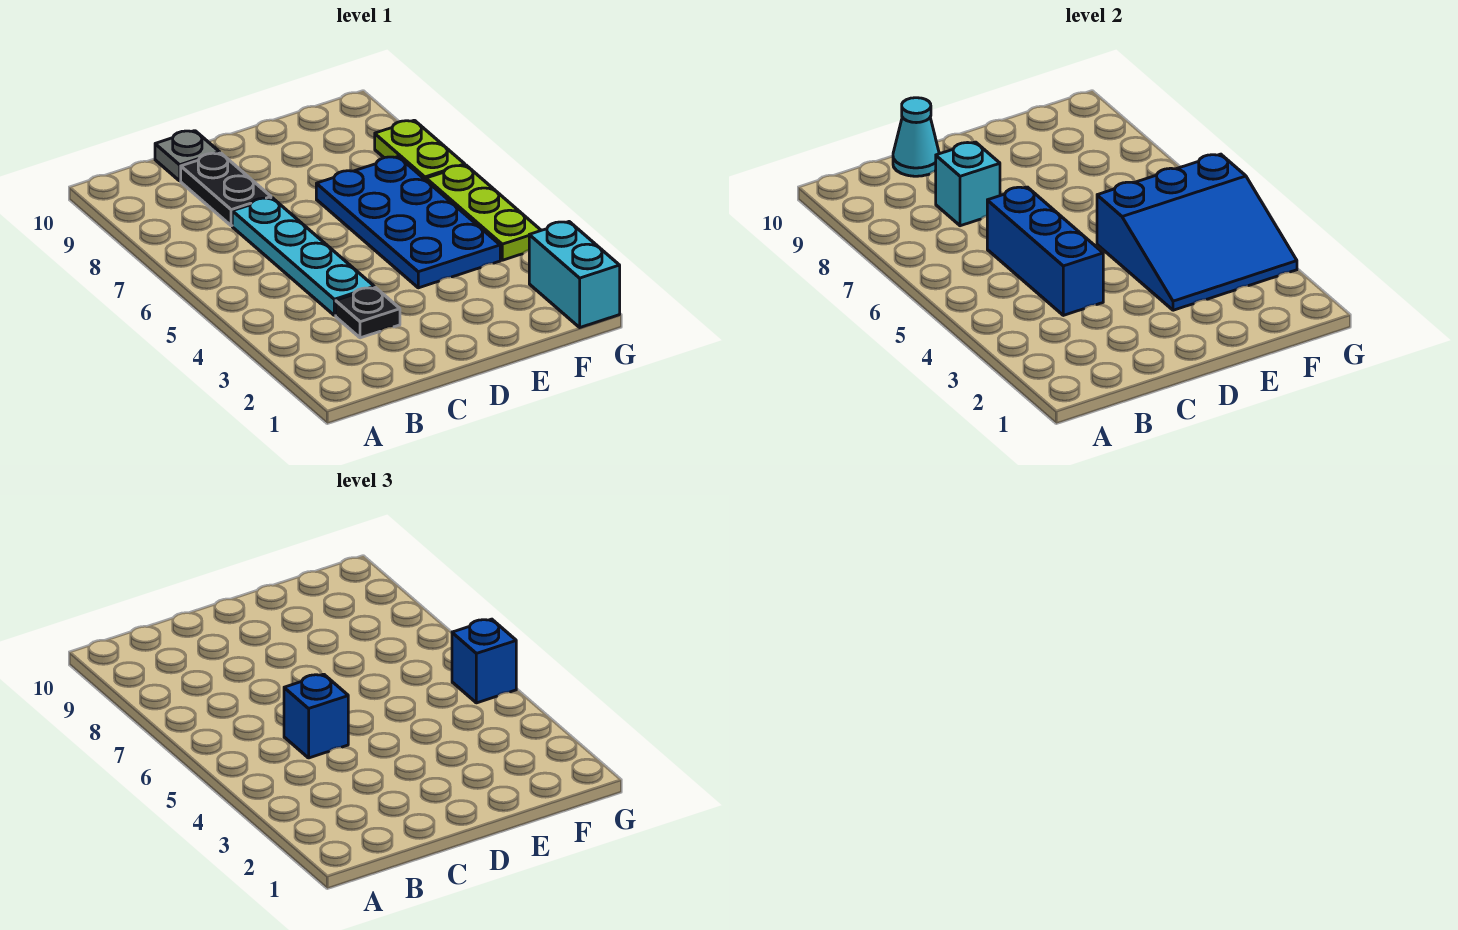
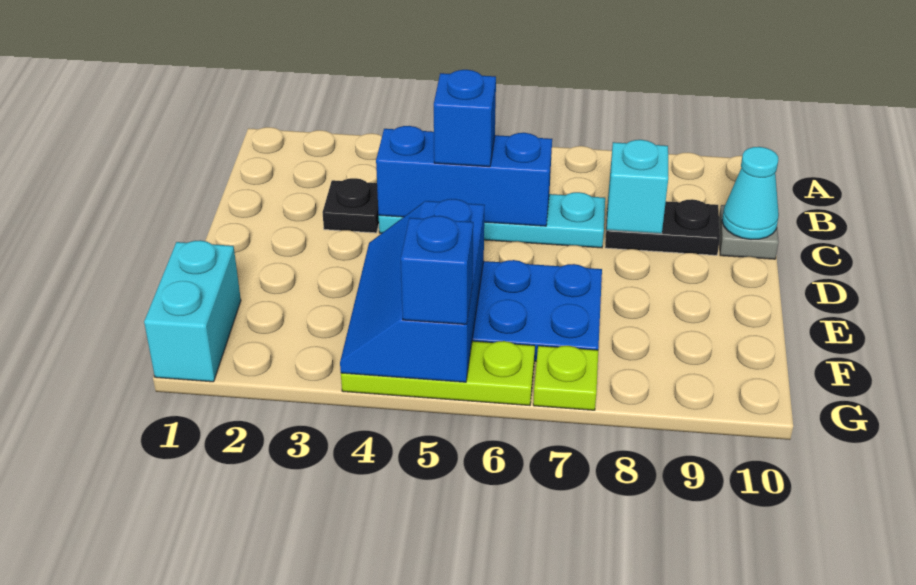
blue 3x3 slope [1097,154,1297,310] -> blue 2x3 slope [340,199,485,382]
cyan 1x2 brick [529,222,620,327] -> cyan 1x2 brick turned to [144,240,241,382]
lime 1x2 plate [375,120,465,180] -> lime 1x1 plate [533,346,598,410]

